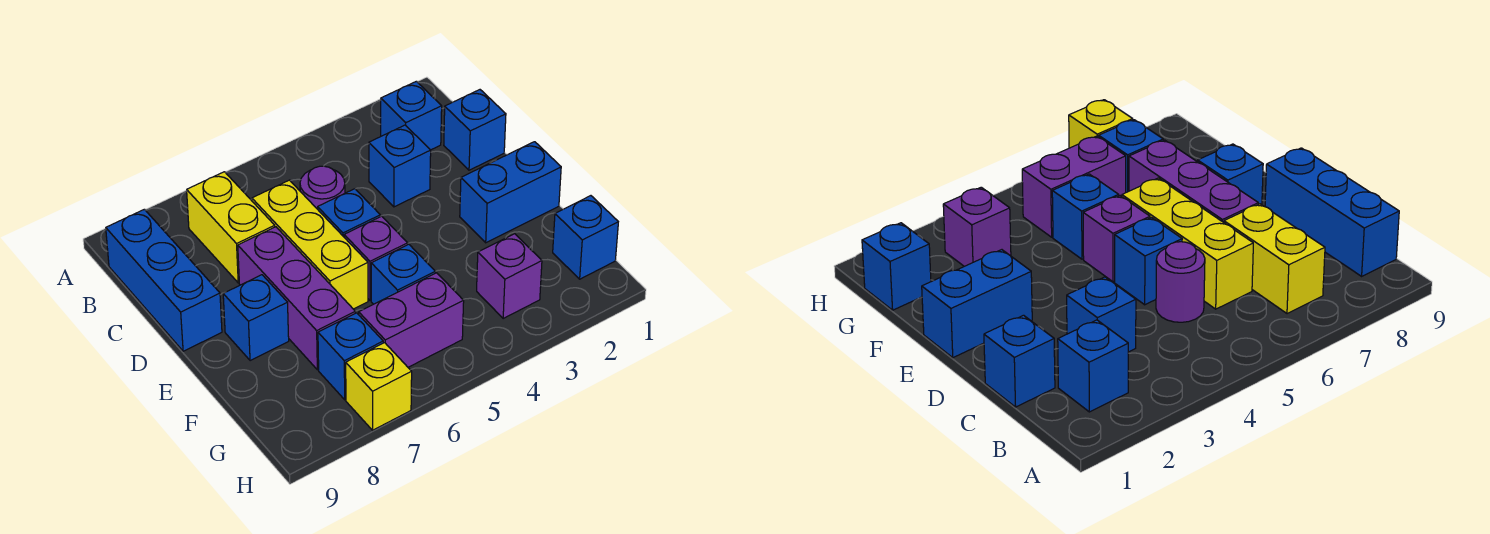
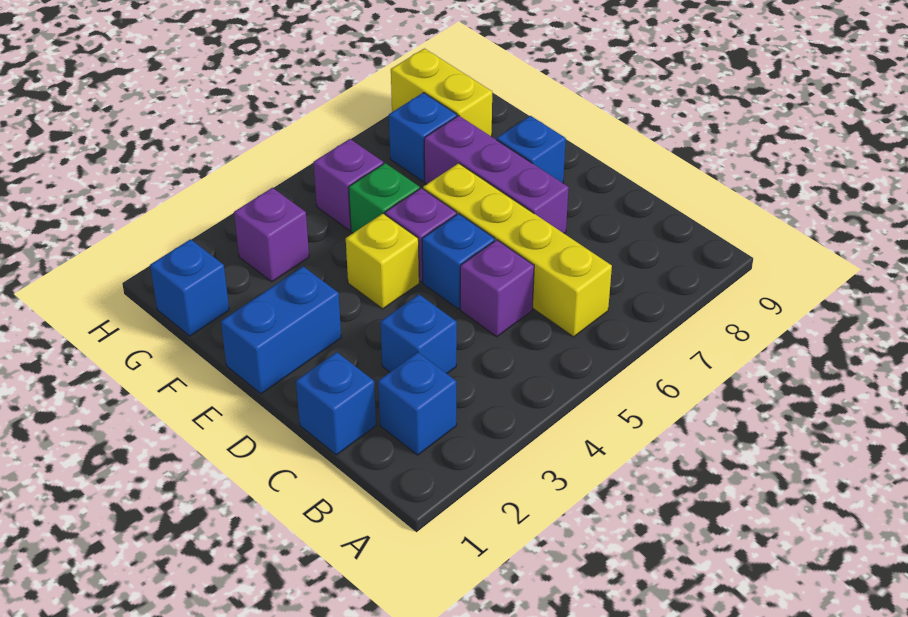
yellow 1x2 brick [187,172,275,283] -> yellow 1x2 brick moved to [391,48,492,137]
blue 1x3 brick [106,209,222,351] -> none
purple 1x1 round brick [300,166,345,209] -> purple 1x1 brick [460,240,534,337]
yellow 1x3 brick [252,180,368,309] -> yellow 1x4 brick [423,163,612,337]
blue 1x1 brick [371,244,435,304] -> green 1x1 brick [349,163,420,233]
purple 1x2 brick [359,273,464,367] -> purple 1x1 brick [314,139,383,230]
yellow 1x1 brick [346,343,412,430] -> yellow 1x1 brick moved to [346,214,419,309]

